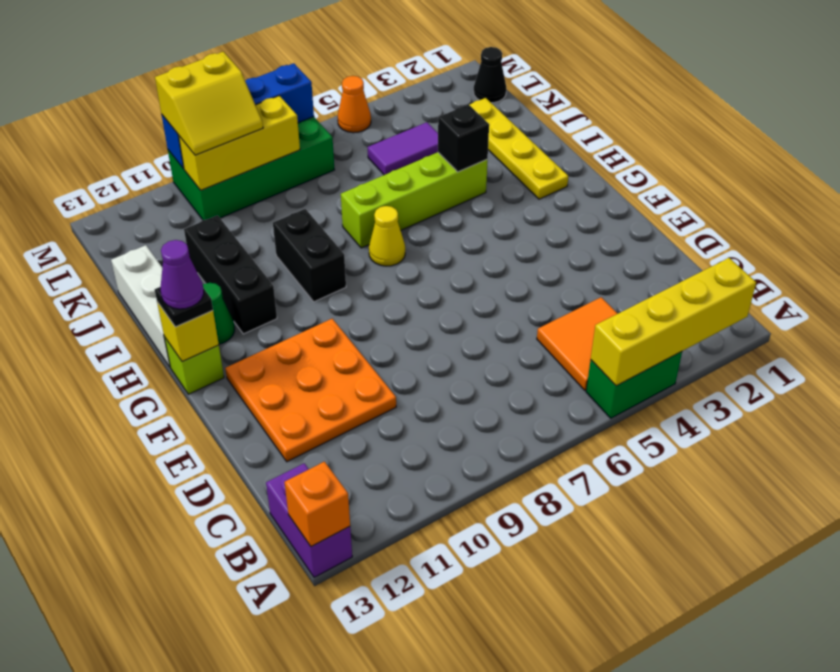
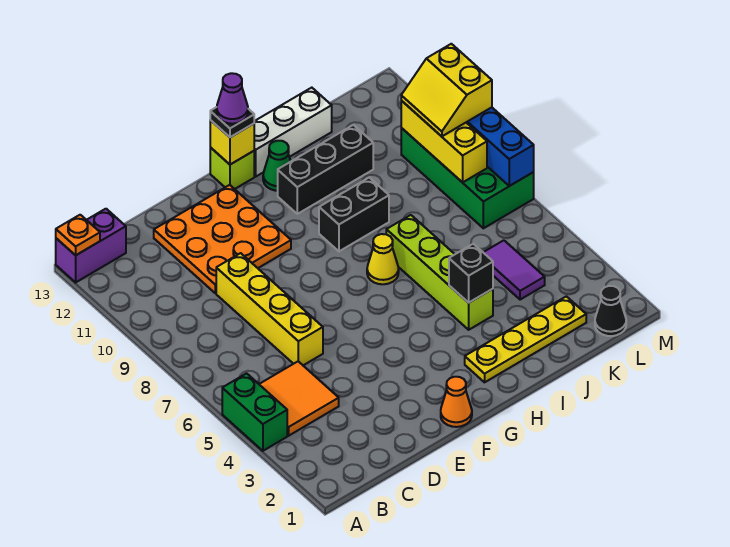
yellow 1x4 brick [591,258,756,386] -> yellow 1x4 brick moved to [216,253,323,365]
orange 1x1 brick [284,462,350,547] -> orange 1x1 plate [56,215,100,255]
orange 1x1 cone [338,76,371,133] -> orange 1x1 cone moved to [441,377,472,427]

